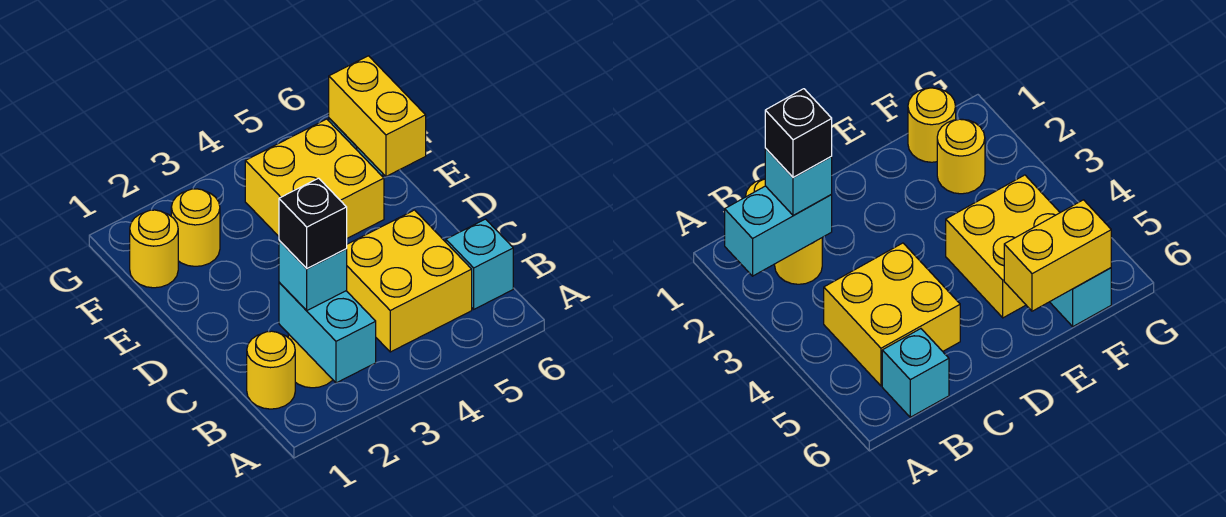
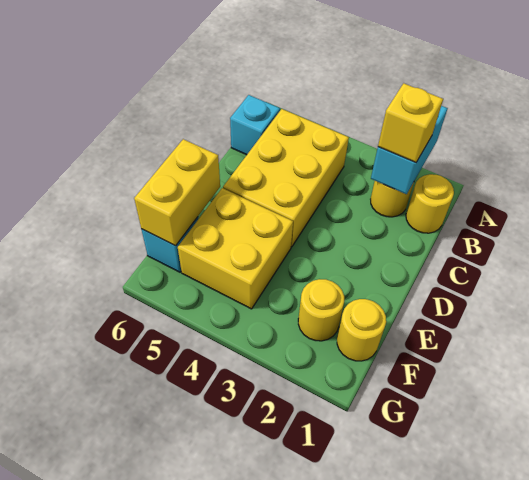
cyan 1x1 brick [279,241,347,310] -> yellow 1x1 brick [378,83,443,162]
black 1x1 brick [279,178,347,268] -> none
yellow 2x2 brick [347,210,472,352] -> yellow 2x3 brick [223,109,349,247]

